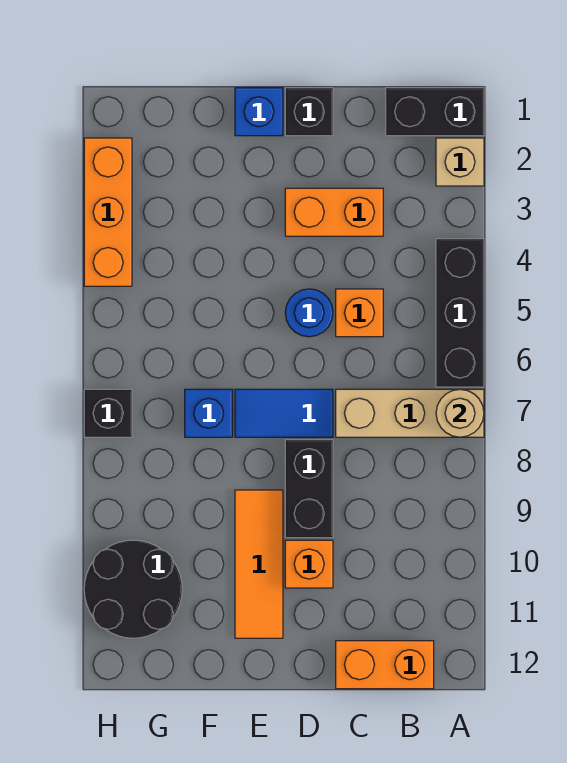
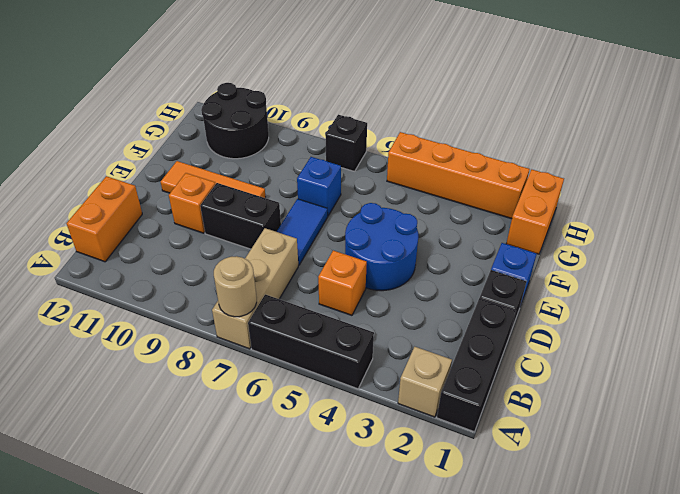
black 1x2 brick [386,88,484,136] -> black 1x3 brick [437,298,516,432]
orange 1x2 brick [285,188,383,236] -> orange 1x2 brick moved to [506,170,564,254]
blue 1x1 round brick [285,289,333,337] -> blue 2x2 round brick [345,203,418,291]
orange 1x3 brick [84,138,132,286] -> orange 1x4 brick [387,132,530,219]

